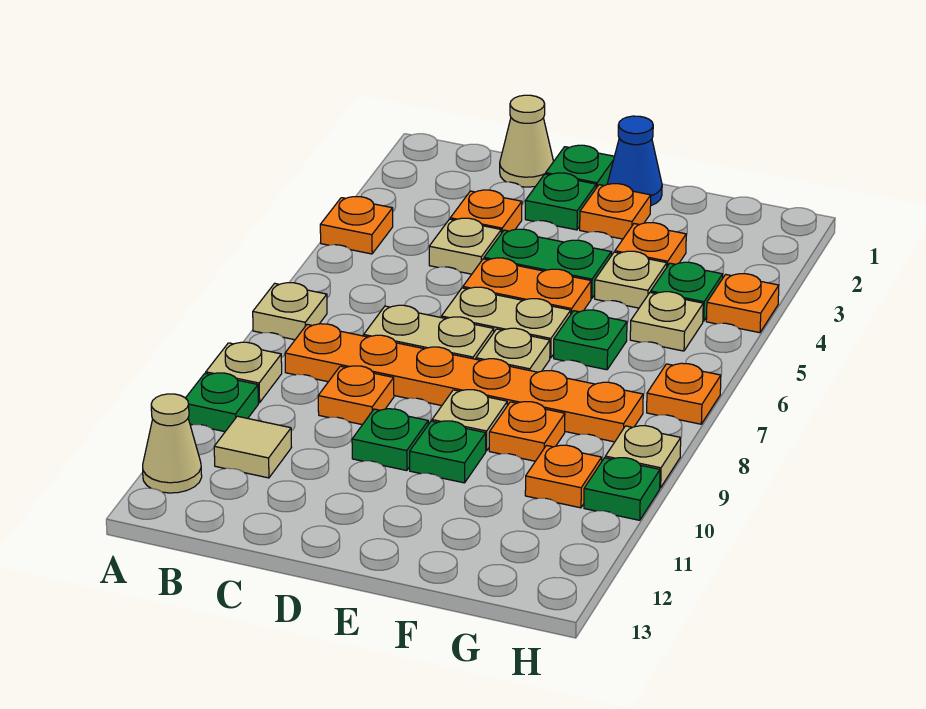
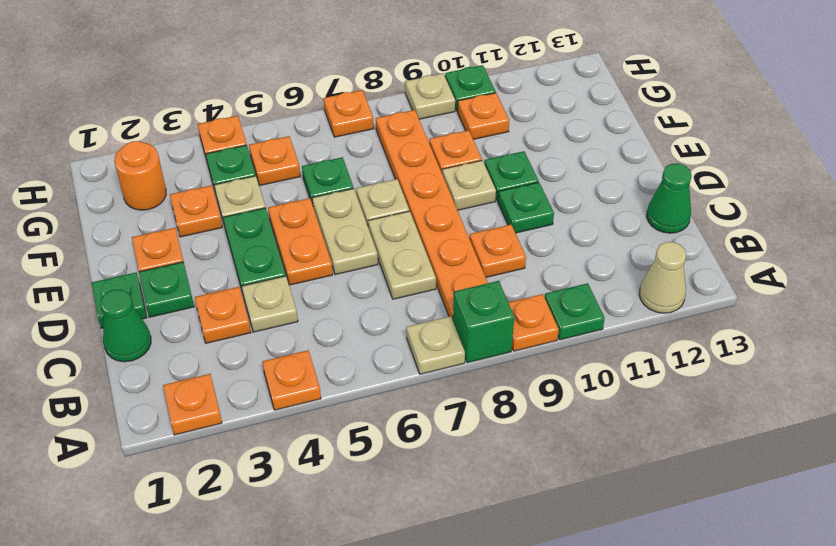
none -> orange 1x1 plate [163,374,222,435]
none -> green 1x1 brick [453,281,514,363]
tan 1x1 plate [206,342,282,403] -> orange 1x1 plate [508,294,559,351]
tan 1x1 tile [214,416,291,478] -> none
tan 1x1 cone [500,95,554,187] -> green 1x1 cone [101,290,151,362]
none -> green 1x1 cone [647,164,692,233]
blue 1x1 cone [607,116,662,206] -> none
none -> orange 1x1 round brick [114,141,166,210]
tan 1x1 plate [630,292,703,351] -> orange 1x1 plate [249,136,300,186]

